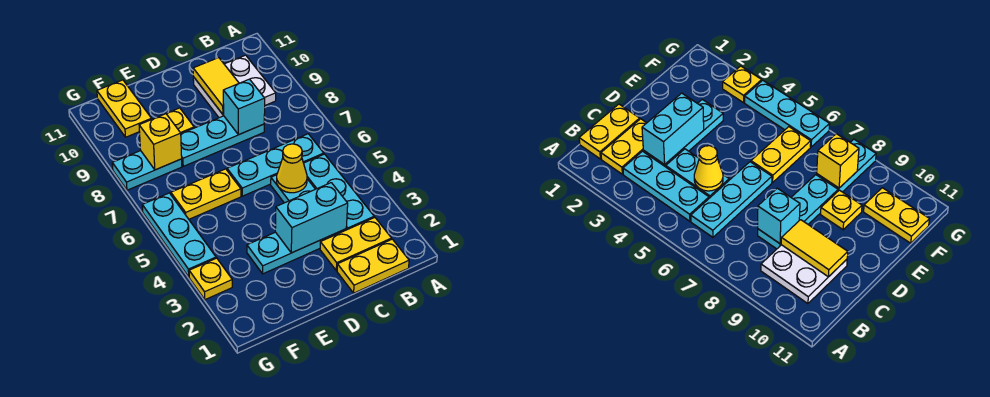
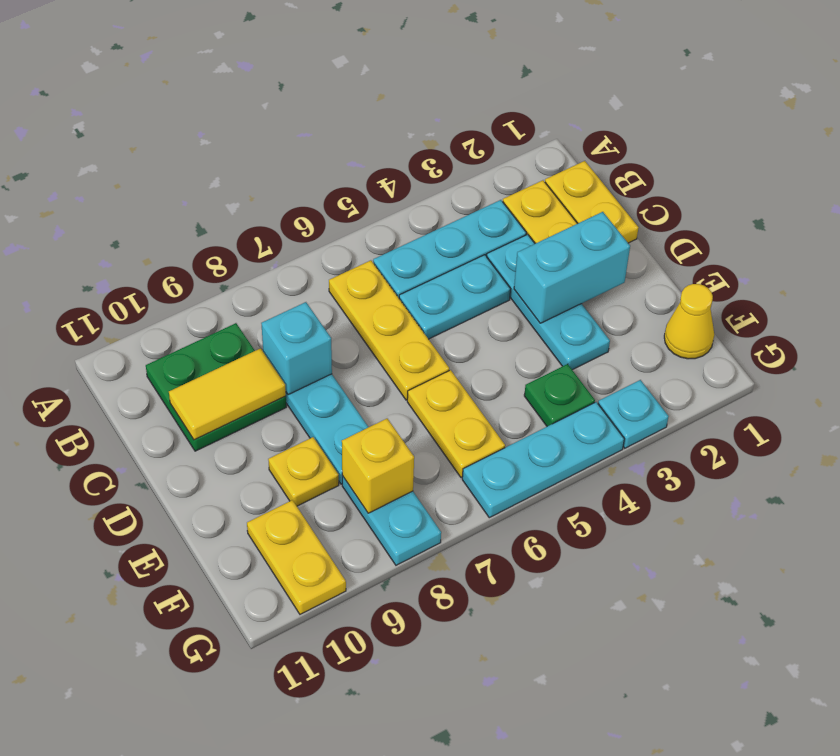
cyan 1x3 plate [227,134,324,196] -> yellow 1x3 plate [329,260,449,400]
white 2x2 plate [193,55,276,118] -> green 2x2 plate [146,323,286,451]
cyan 1x2 brick [275,183,348,253] -> cyan 1x2 brick turned to [514,212,630,323]
yellow 1x1 cone [277,144,307,193] -> yellow 1x1 cone moved to [664,284,714,359]
none -> green 1x1 plate [524,364,595,426]
yellow 1x2 plate [97,80,152,137] -> yellow 1x2 plate turned to [247,500,346,614]
yellow 1x1 plate [189,258,232,300] -> cyan 1x1 plate [598,380,669,448]

